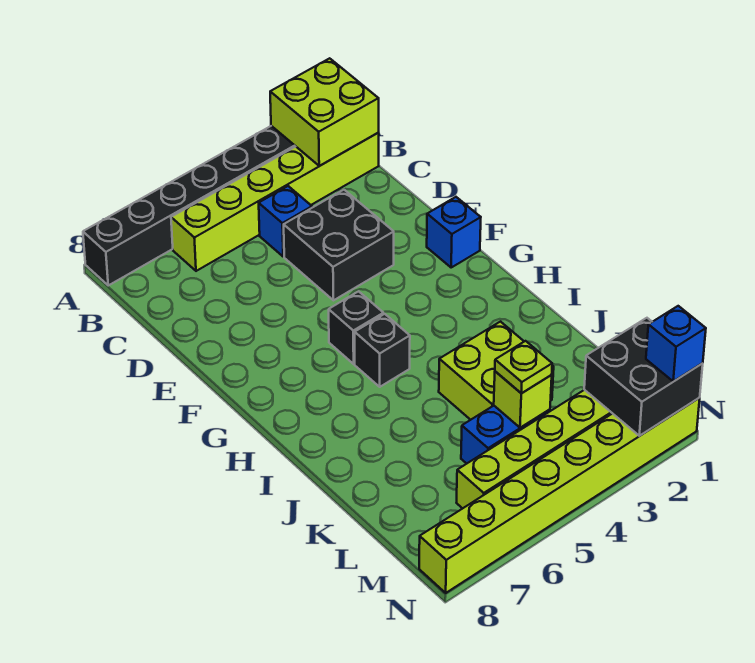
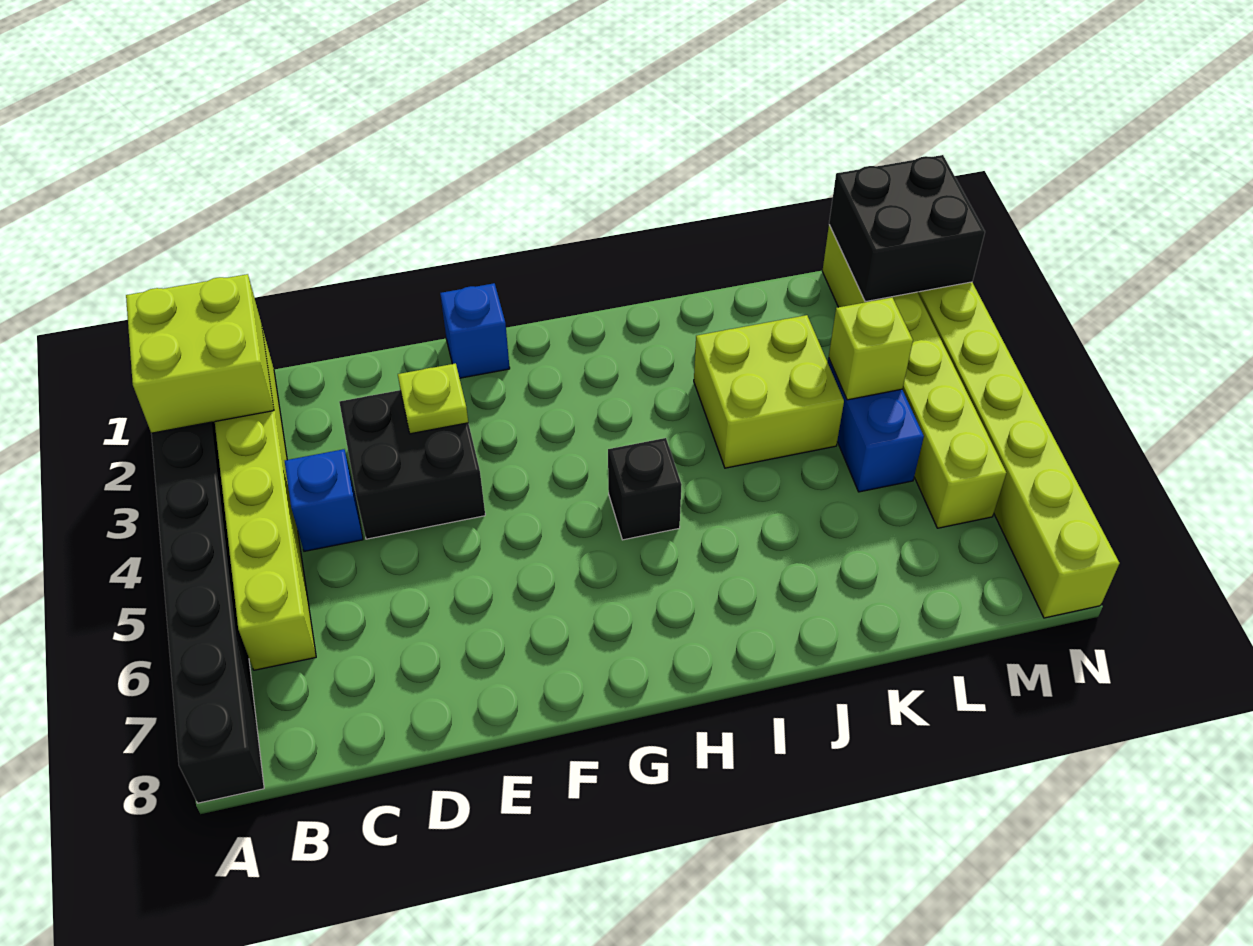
black 1x1 brick [329,291,383,364] -> none
lime 1x1 plate [495,341,552,393] -> lime 1x1 plate moved to [398,363,468,434]
blue 1x1 brick [646,306,706,382] -> none

